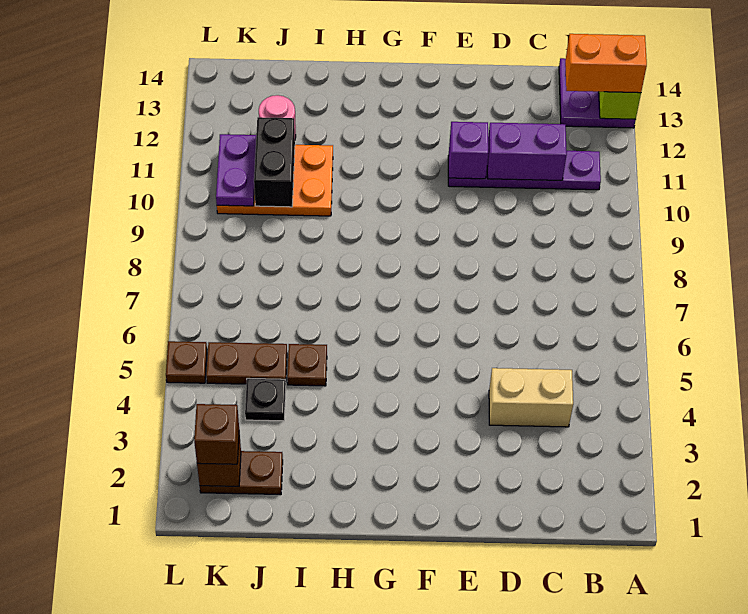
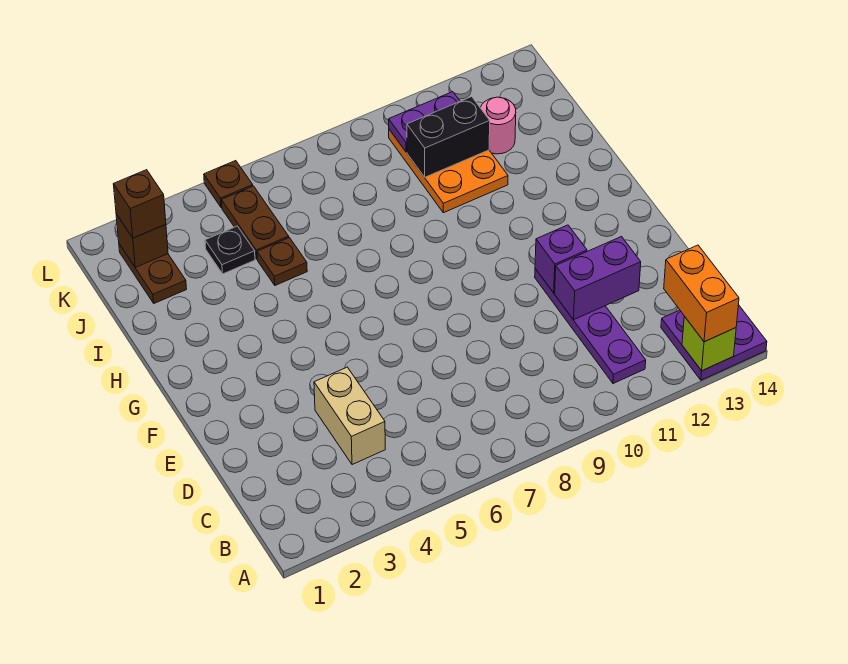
purple 1x2 brick [487,123,567,180] -> purple 1x2 brick turned to [555,237,641,320]

